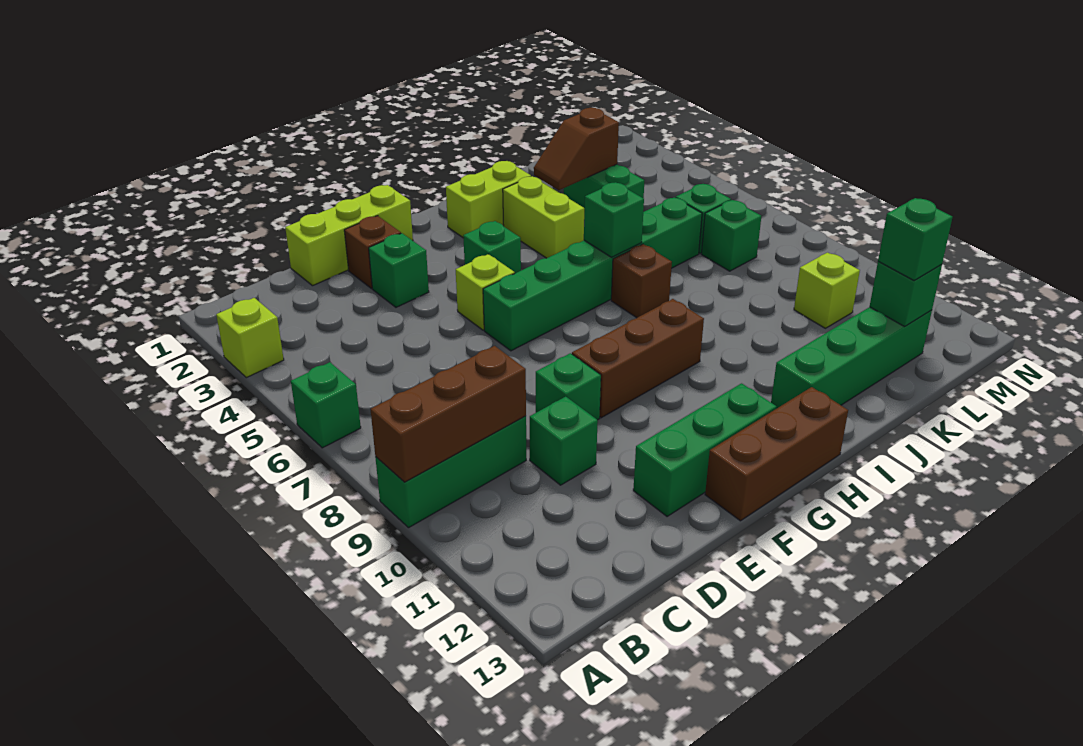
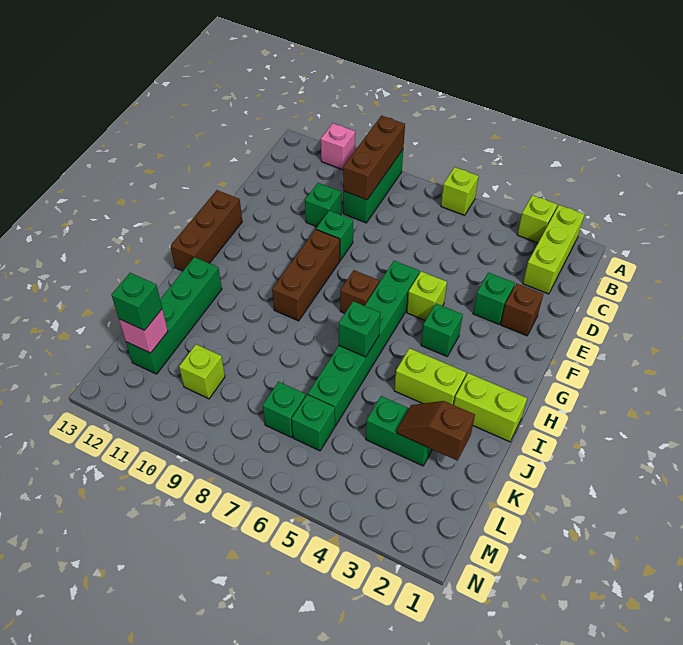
green 1x1 brick [291,362,361,448] -> lime 1x1 brick [441,167,479,215]
none -> pink 1x1 brick [321,123,355,170]
lime 1x3 brick [285,185,413,286] -> lime 1x3 brick moved to [523,205,584,294]
green 1x3 brick [633,383,776,517] -> none
lime 1x2 brick [446,161,531,238] -> lime 1x2 brick turned to [454,373,527,442]
brown 1x1 brick [611,244,672,318] -> brown 1x1 brick moved to [340,270,379,313]
brown 1x2 slope [534,108,619,190] -> brown 1x2 slope turned to [397,401,475,461]
green 1x1 brick [870,261,942,327] -> pink 1x1 brick [119,309,168,353]

